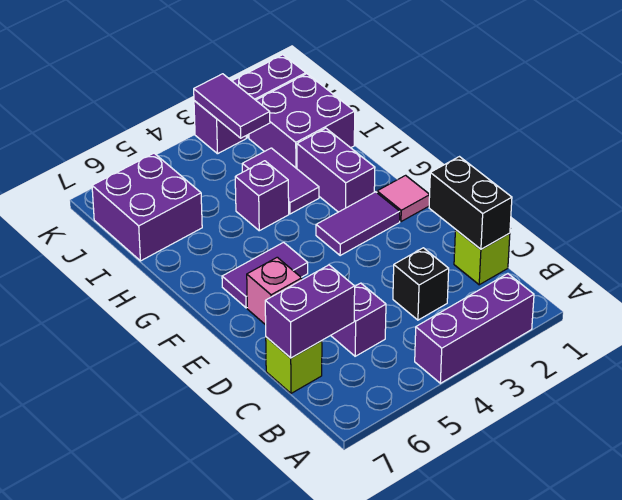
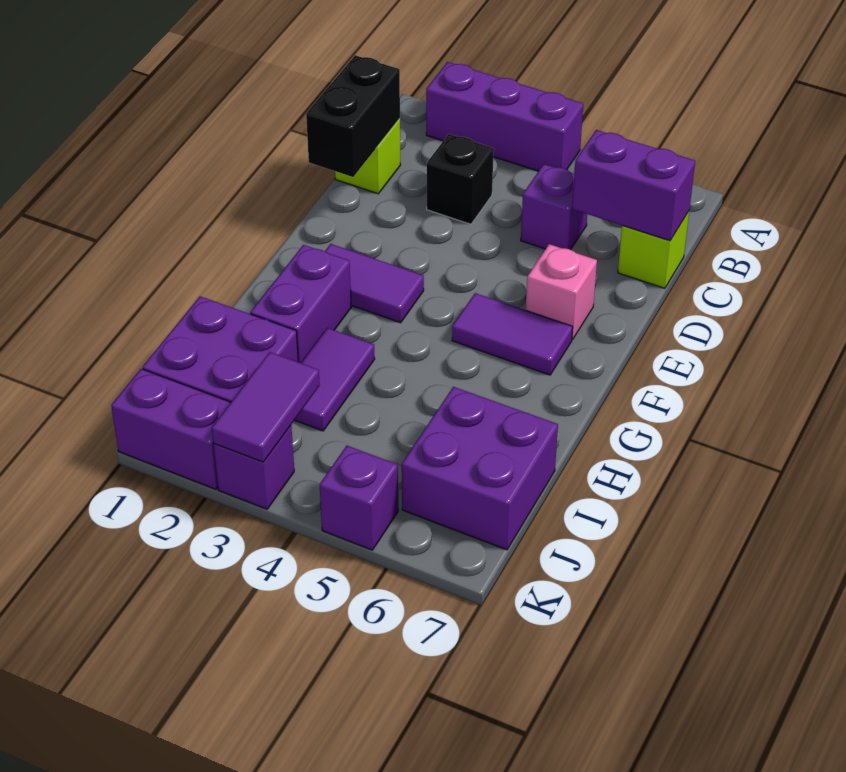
pink 1x1 tile [377,175,430,222] -> none
purple 1x1 brick [235,161,289,231] -> purple 1x1 brick moved to [320,446,398,550]

